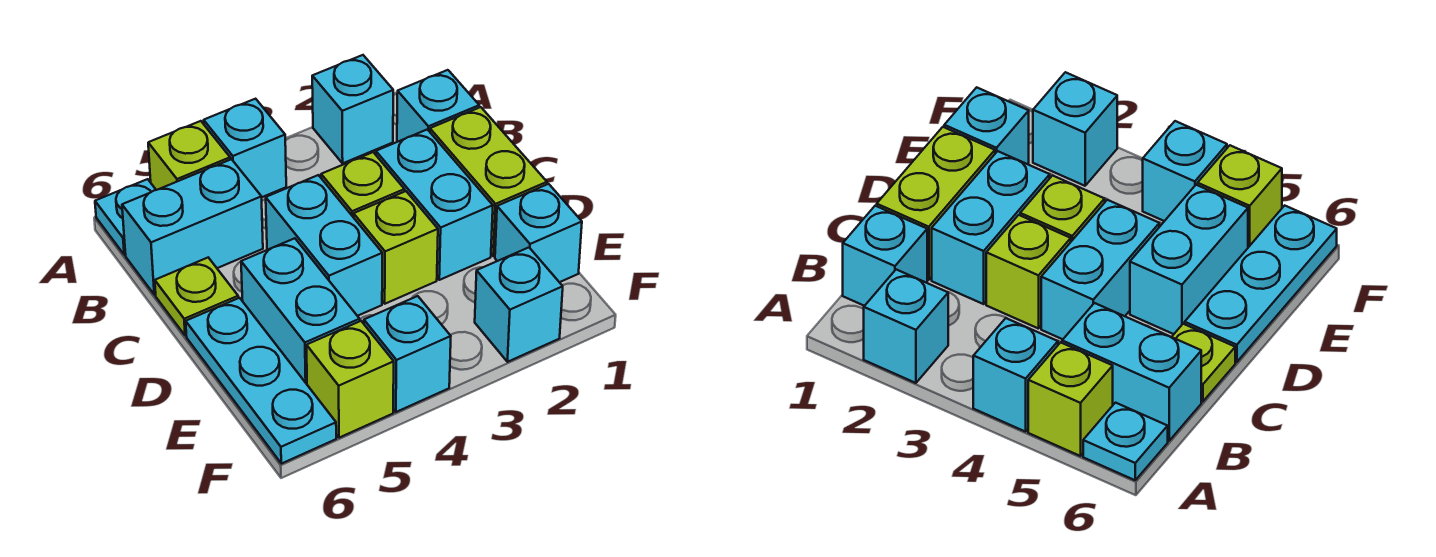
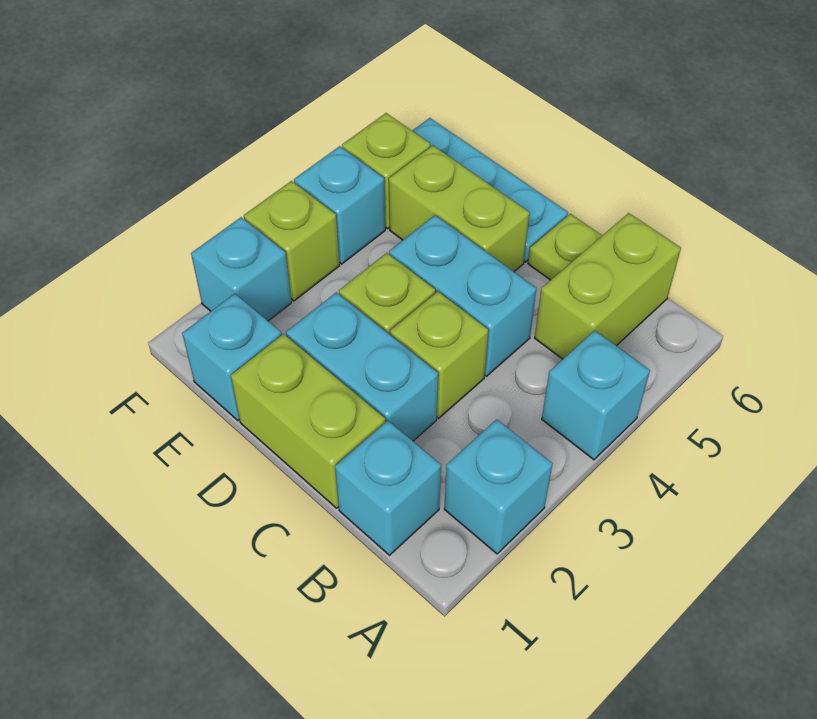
lime 1x1 brick [148,121,230,190] -> lime 1x1 brick moved to [244,181,339,301]
cyan 1x1 plate [95,179,156,255] -> none
cyan 1x2 brick [122,159,263,295] -> lime 1x2 brick [535,213,681,359]
cyan 1x2 brick [241,238,360,384] -> lime 1x2 brick [389,145,529,272]

